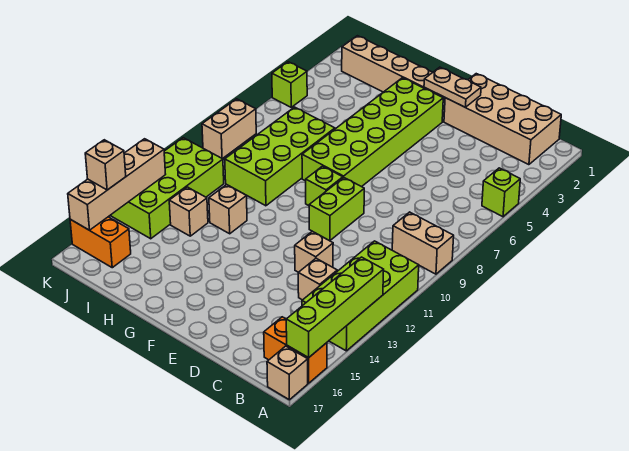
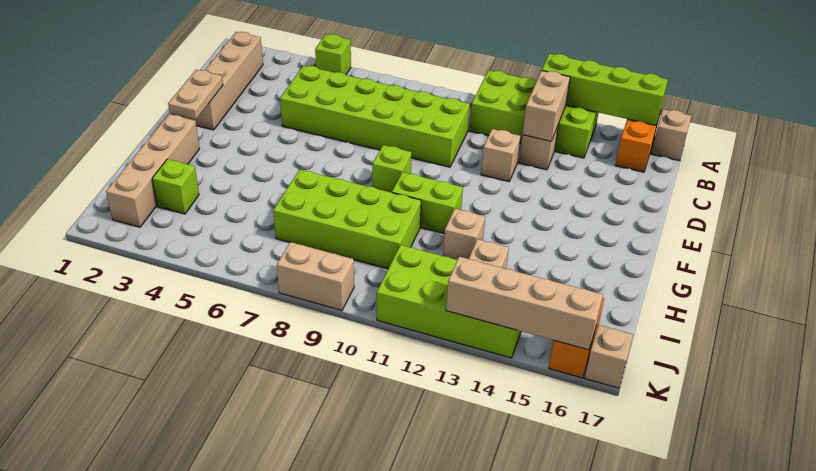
tan 1x2 brick [392,212,454,274] -> tan 1x2 brick moved to [523,71,570,141]
tan 2x4 brick [444,74,561,165] -> tan 1x4 brick [187,32,263,130]
lime 1x2 brick [309,178,364,241] -> lime 1x2 brick moved to [392,172,463,234]
lime 2x6 brick [302,78,443,187] -> lime 2x6 brick moved to [280,65,470,167]
lime 1x1 brick [272,62,307,107] -> lime 1x1 brick moved to [152,159,199,214]
tan 1x1 brick [85,140,126,190] -> tan 1x1 brick moved to [585,325,633,388]

